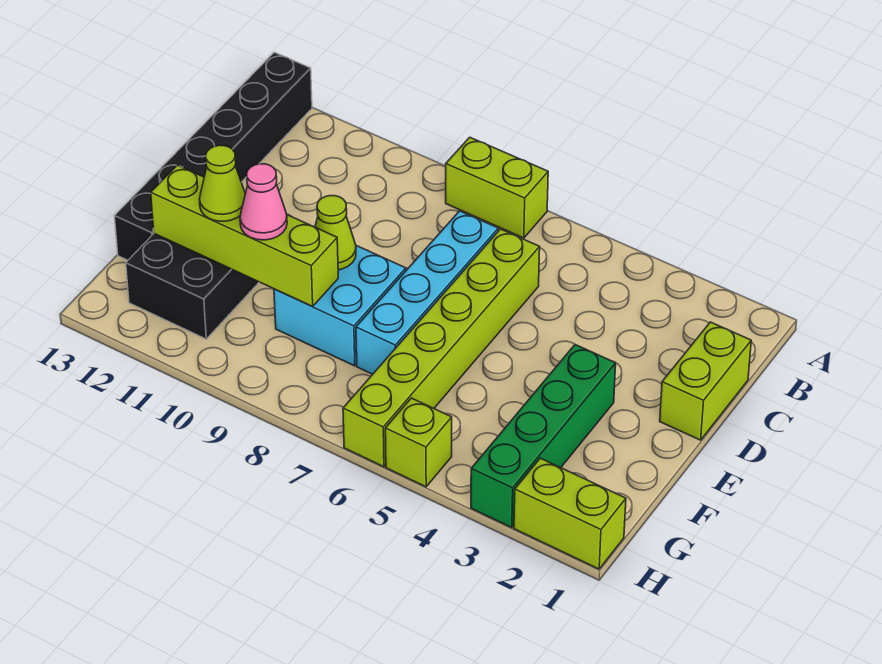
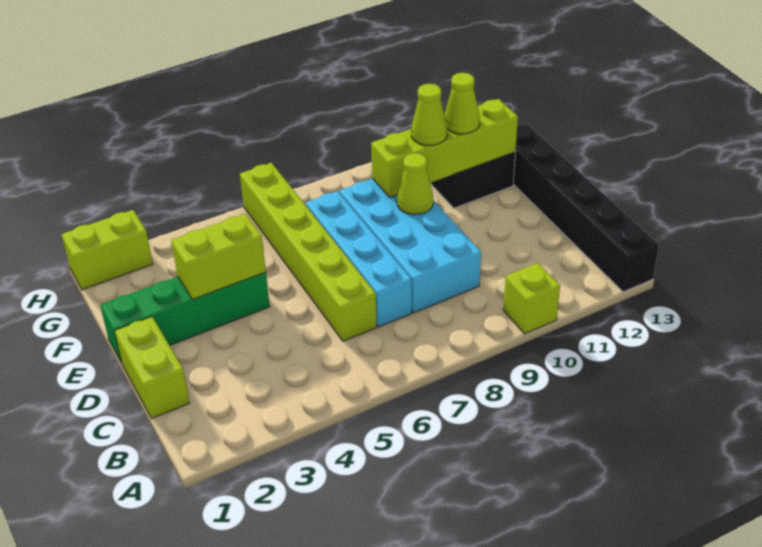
lime 1x2 brick [446,137,548,238] -> lime 1x2 brick moved to [171,214,266,299]
green 1x4 brick [471,345,616,528] -> green 1x4 brick turned to [100,272,270,363]
cyan 2x2 brick [274,246,406,366] -> cyan 2x4 brick [339,179,481,313]
pink 1x1 cone [240,164,287,240] -> lime 1x1 cone [411,84,447,145]
lime 1x1 brick [385,398,452,487] -> lime 1x1 brick moved to [503,263,560,334]

